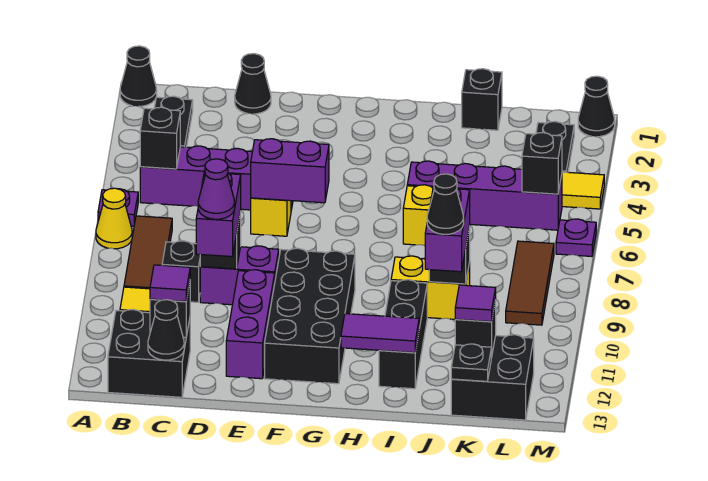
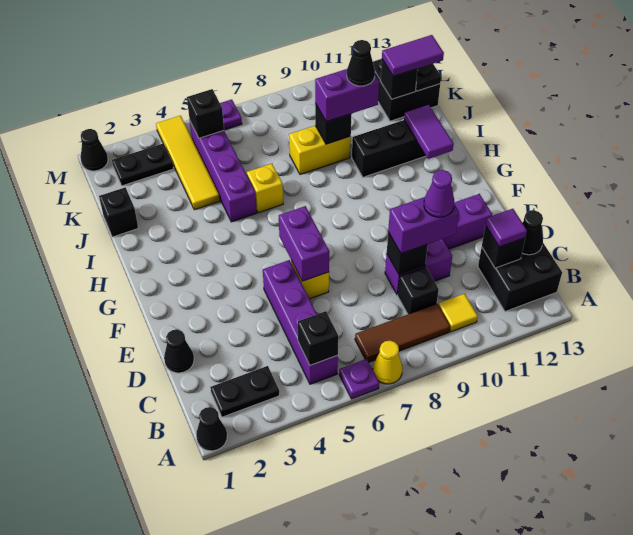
purple 1x2 brick [200,246,279,305] -> purple 1x2 brick turned to [385,239,452,295]
black 2x4 brick [265,248,355,384] -> none
yellow 1x2 brick [391,256,470,319] -> yellow 1x2 brick turned to [289,126,351,174]
purple 1x1 tile [455,285,496,322] -> purple 1x2 tile [382,35,444,76]
brown 1x3 tile [506,241,554,325] -> none

